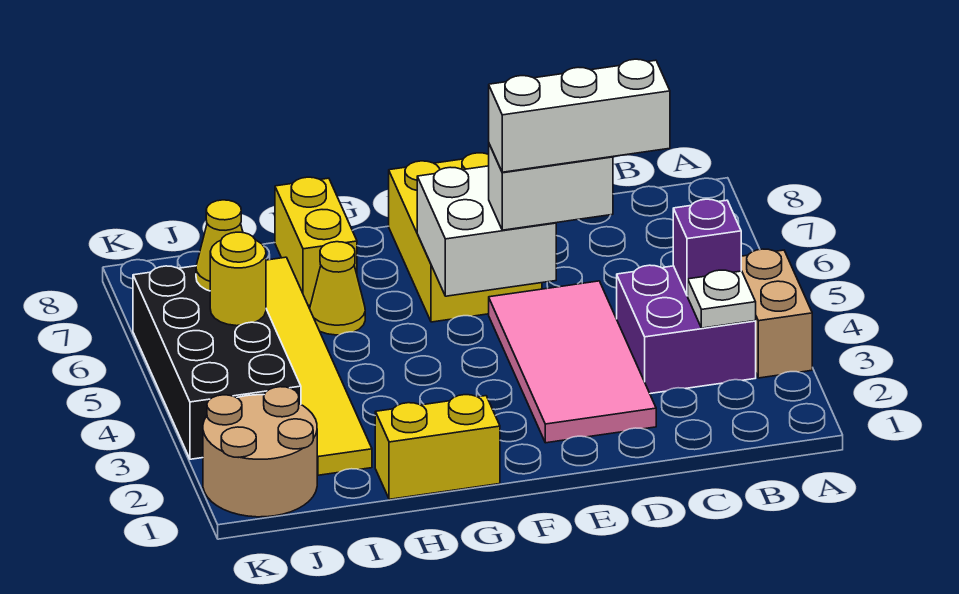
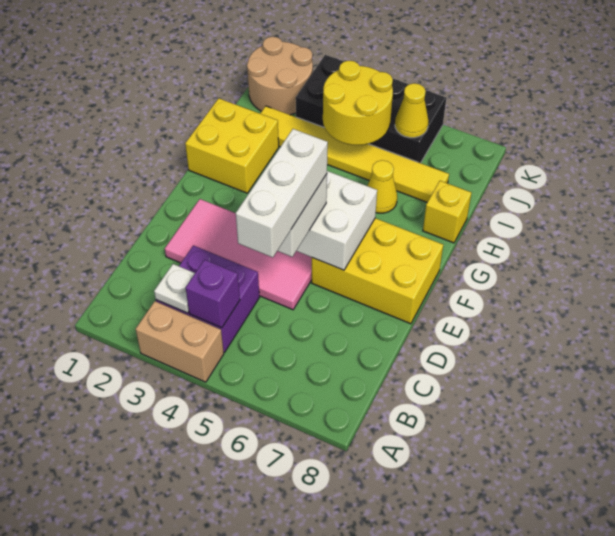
yellow 1x2 brick [375,395,500,499] -> yellow 2x2 brick [185,98,279,193]
yellow 1x2 brick [275,177,357,305] -> yellow 1x1 brick [423,181,471,243]
yellow 1x1 round brick [210,232,266,326] -> yellow 2x2 round brick [323,61,393,145]

